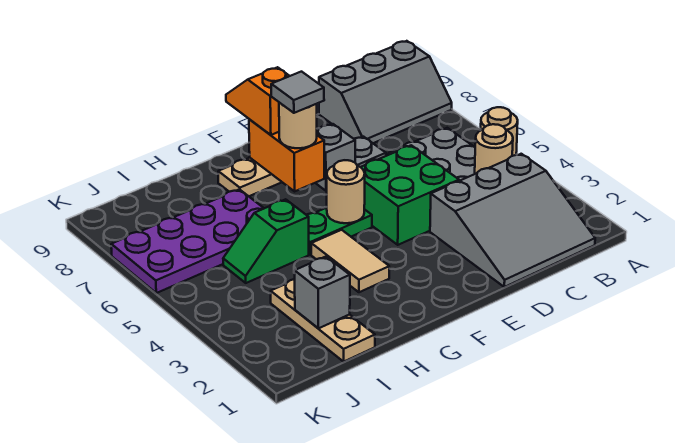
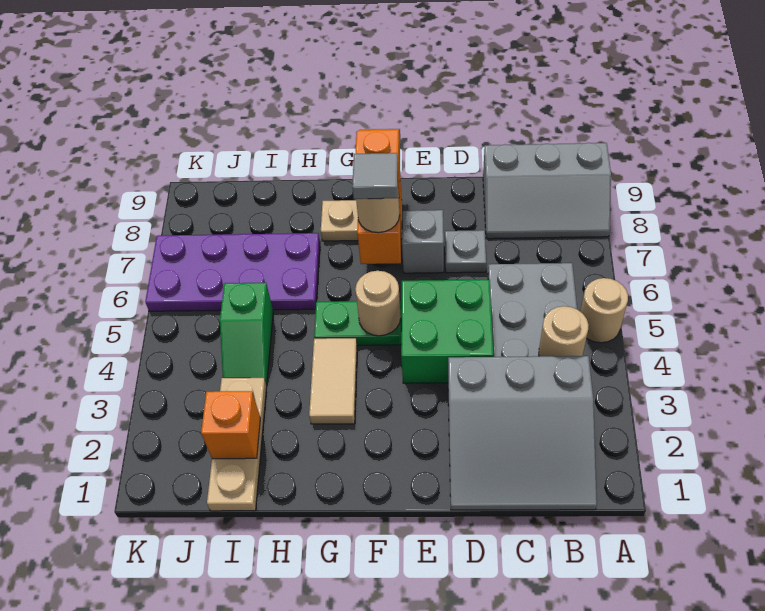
green 1x2 slope [223,199,309,283] -> green 1x2 slope turned to [220,283,273,384]
grey 1x1 brick [295,257,350,328] -> orange 1x1 brick [201,391,260,459]

